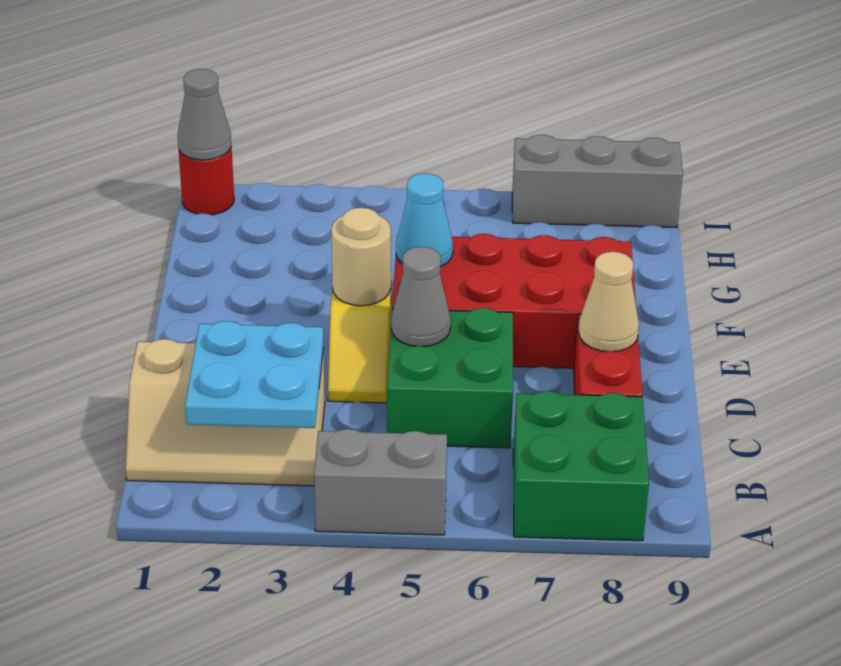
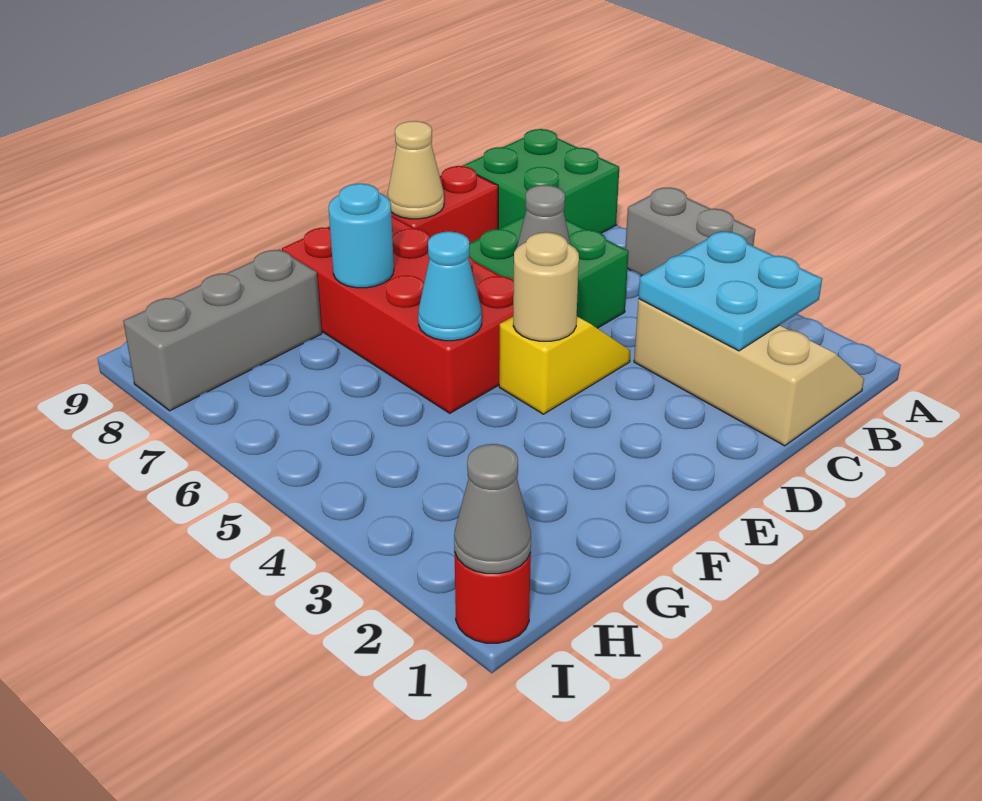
none -> cyan 1x1 round brick [329,184,394,288]
grey 1x3 brick [512,135,683,228] -> grey 1x3 brick turned to [123,249,322,411]

